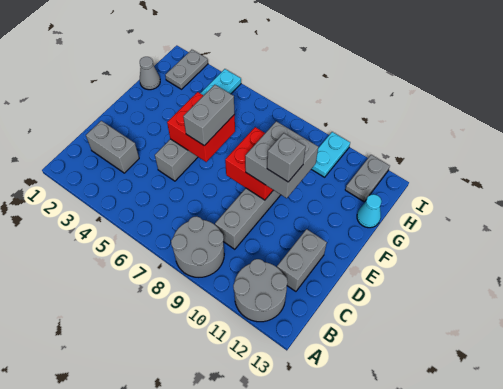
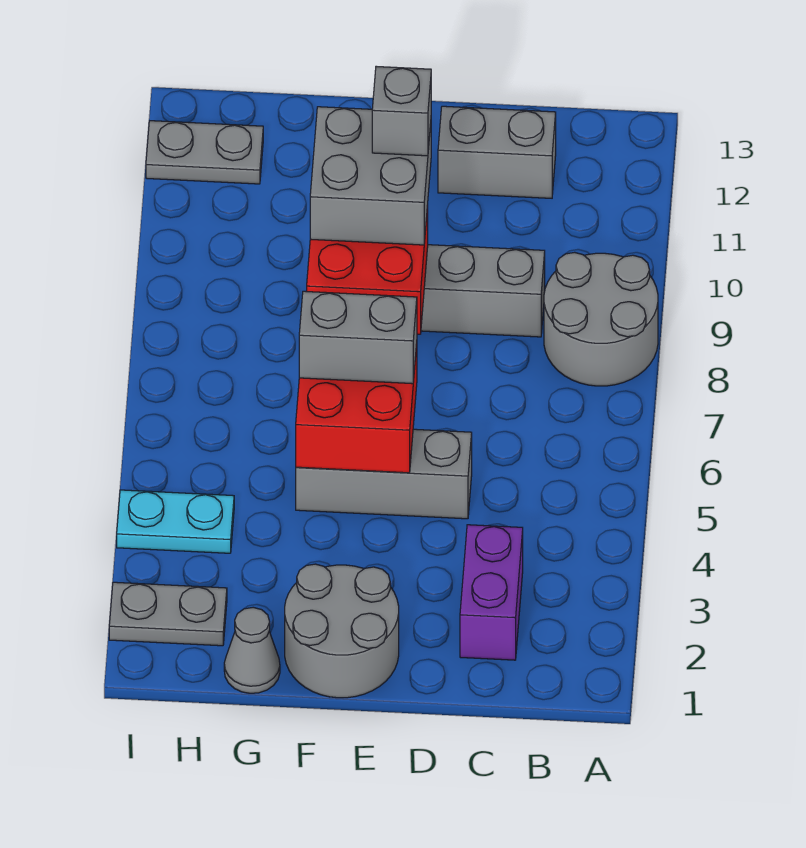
grey 2x2 round brick [233,259,288,322] -> grey 2x2 round brick moved to [285,564,399,698]
grey 1x2 brick [86,121,139,173] -> purple 1x2 brick [460,525,523,660]
cyan 1x1 cone [357,194,382,228] -> none
cyan 1x2 plate [311,132,350,177] -> none

